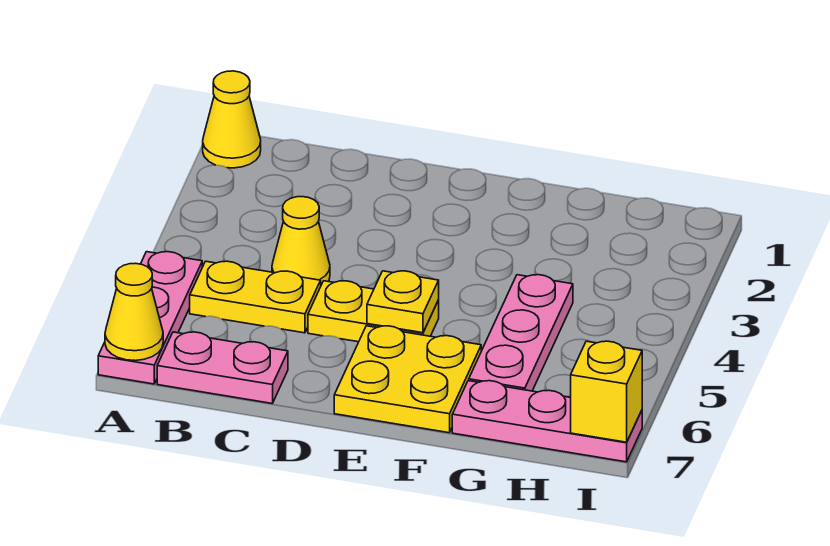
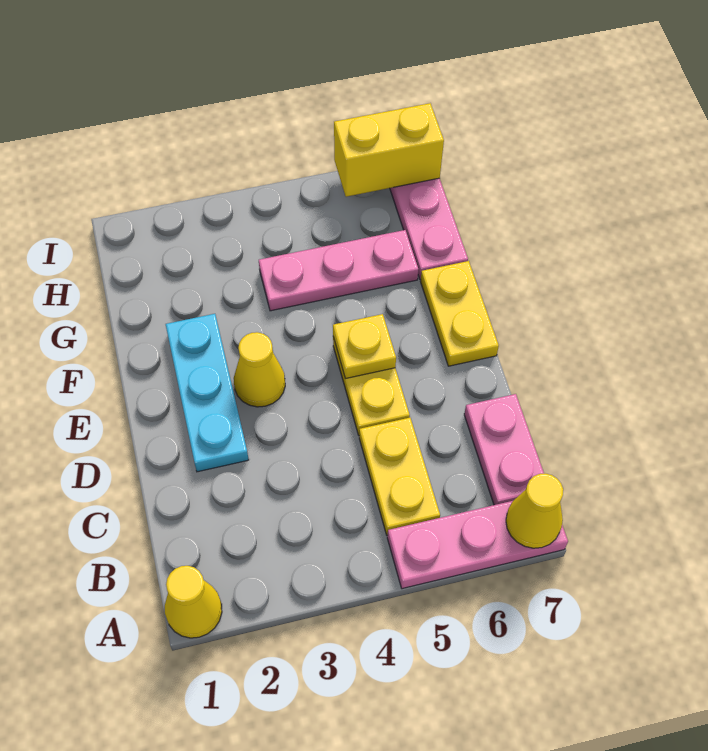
yellow 1x1 cone [272,197,330,285] -> yellow 1x1 cone moved to [234,332,285,407]
none -> cyan 1x3 plate [166,314,249,472]
yellow 2x2 plate [334,326,481,433] -> yellow 1x2 plate [421,261,499,366]
yellow 1x1 brick [571,341,642,442] -> yellow 1x2 brick [334,103,444,197]

